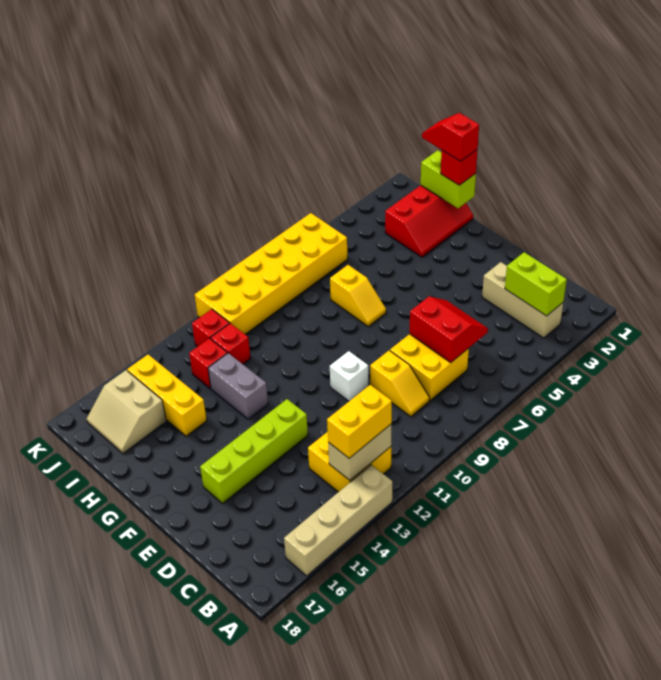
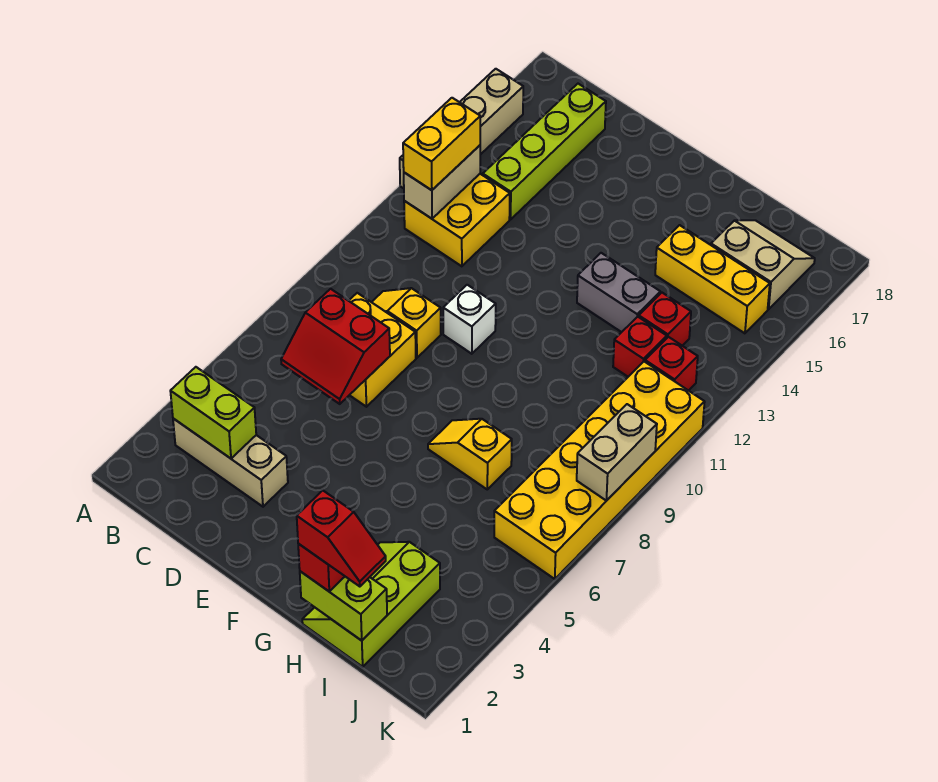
lime 1x4 brick [200,399,308,503] -> lime 1x4 brick moved to [483,84,606,219]
red 2x3 slope [385,185,473,257] -> lime 2x3 slope [302,542,440,667]
none -> tan 1x2 brick [577,404,657,501]

